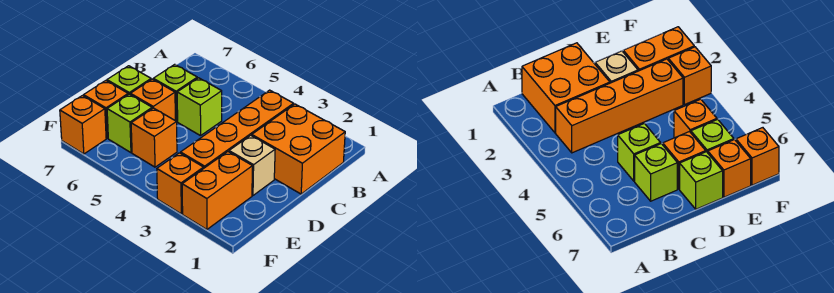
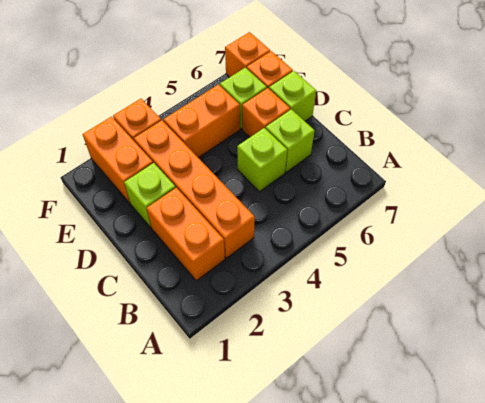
orange 2x2 brick [252,104,345,194] -> orange 1x2 brick [147,188,225,281]
tan 1x1 brick [229,135,275,195] -> lime 1x1 brick [124,163,176,228]
orange 1x1 brick [131,108,177,167] -> orange 1x2 brick [164,85,240,158]

